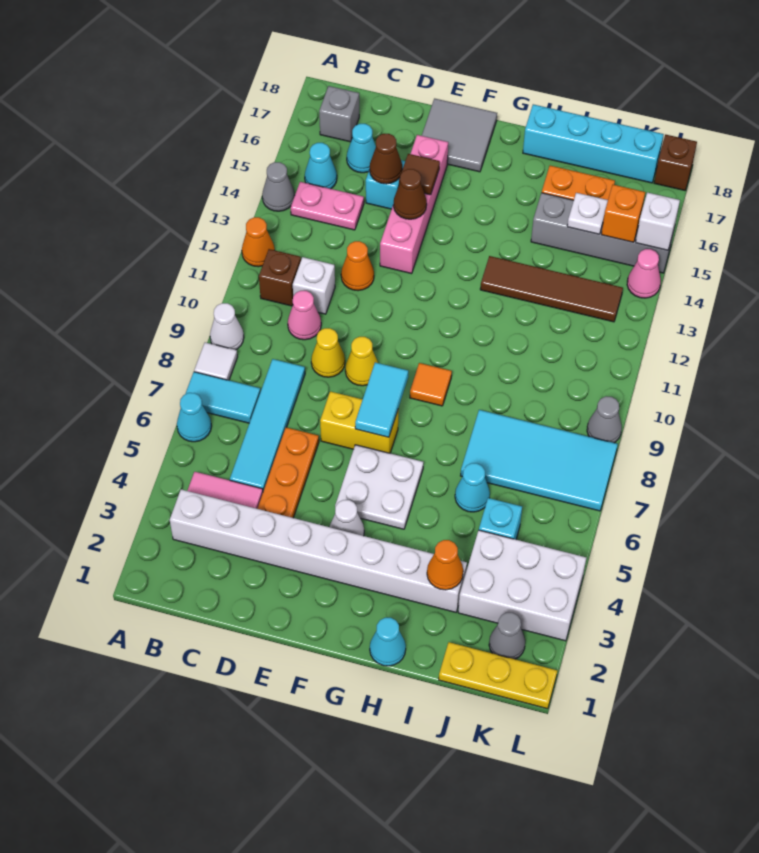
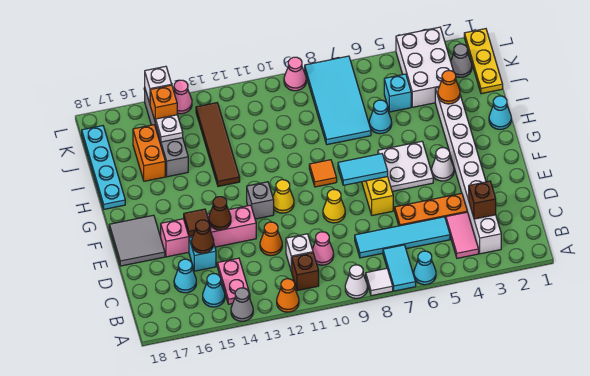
grey 1x1 brick [319,86,359,142] -> grey 1x1 brick moved to [247,182,274,219]
yellow 1x1 cone [311,328,345,377] -> yellow 1x1 cone moved to [273,180,294,213]
cyan 1x4 brick [523,104,664,183] -> cyan 1x4 plate [82,126,125,209]
grey 1x1 cone [587,396,622,443] -> pink 1x1 cone [284,57,306,91]
brown 1x1 brick [654,135,697,190] -> brown 1x1 brick moved to [469,181,496,219]

